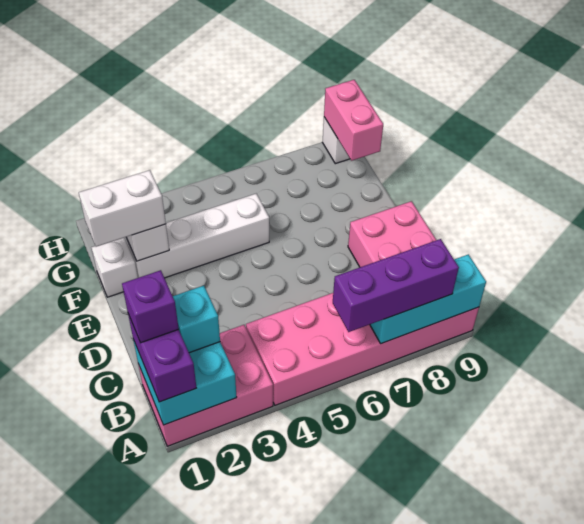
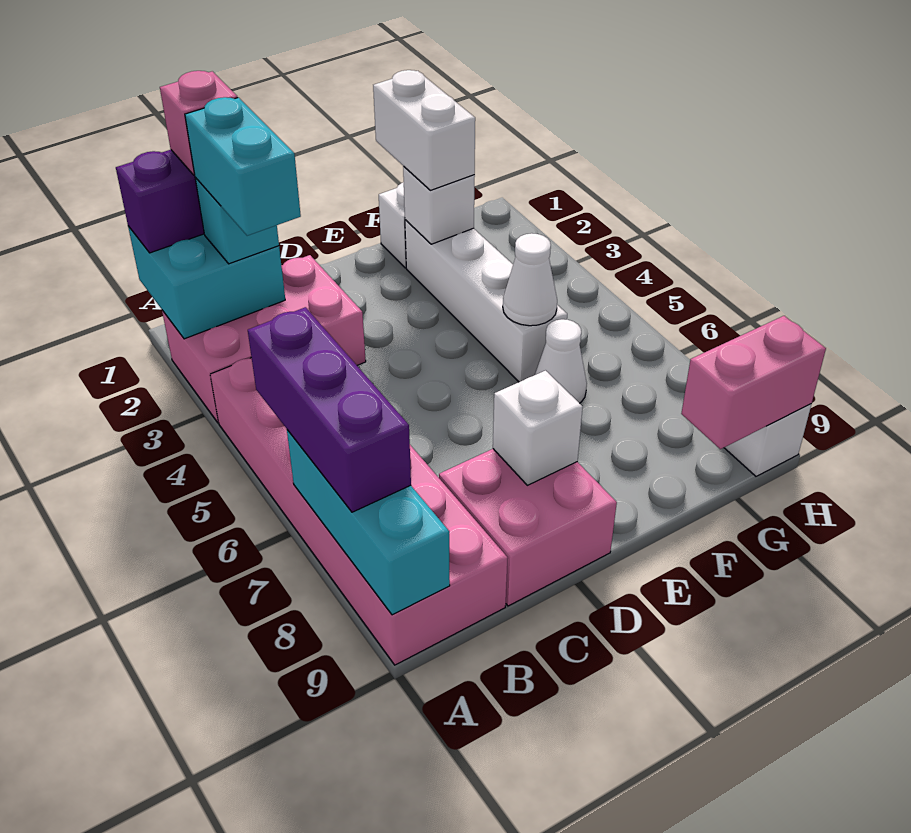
pink 2x3 brick [138,325,273,446] -> pink 2x3 brick turned to [162,255,366,423]
purple 1x1 brick [122,270,179,343] -> pink 1x1 brick [160,71,238,175]
none -> cyan 1x2 brick [185,97,301,236]
none -> white 1x1 brick [493,371,583,485]
none -> white 1x1 cone [503,233,557,326]
none -> white 1x1 cone [535,319,587,403]

